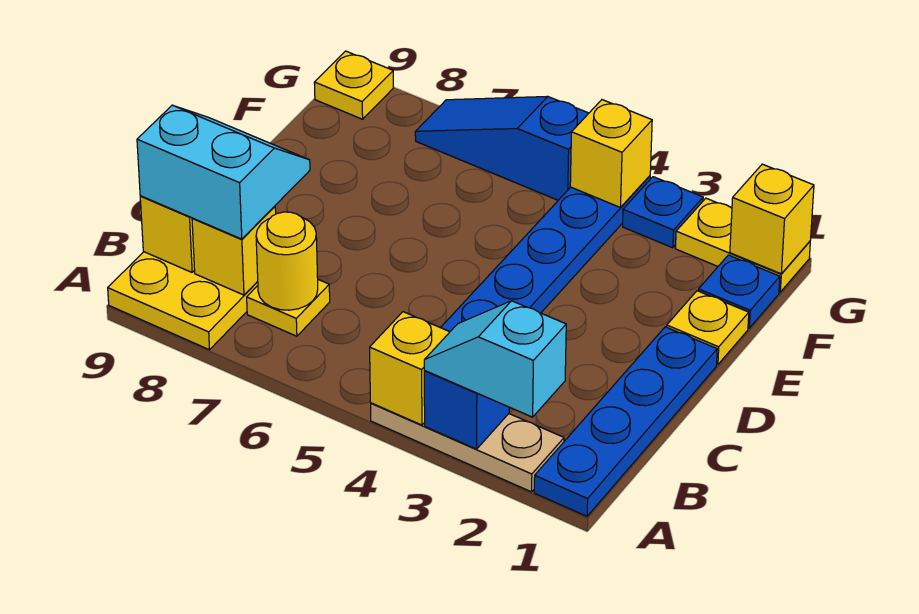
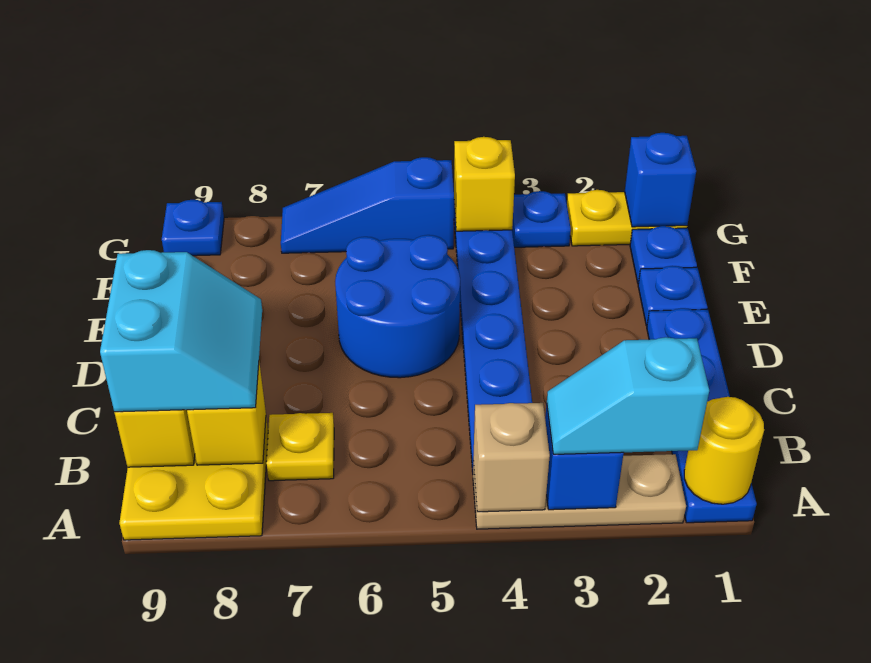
yellow 1x1 brick [370,312,449,425] -> tan 1x1 brick [473,403,550,512]
yellow 1x1 round brick [256,212,318,310] -> yellow 1x1 round brick moved to [684,397,764,504]
cyan 2x2 slope [137,105,310,239] -> cyan 2x2 slope turned to [100,250,262,412]
none -> blue 2x2 round brick [335,235,460,378]
yellow 1x1 plate [667,291,749,365] -> blue 1x1 plate [638,266,707,326]
yellow 1x1 brick [730,164,814,274] -> blue 1x1 brick [625,133,696,227]
yellow 1x1 plate [314,51,393,119] -> blue 1x1 plate [162,200,224,256]

